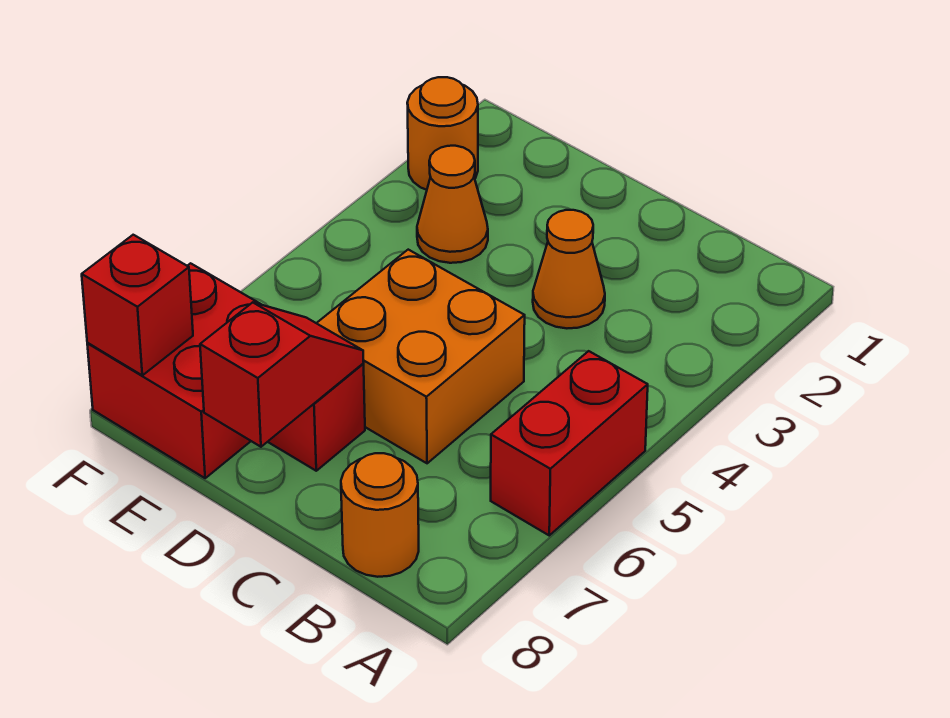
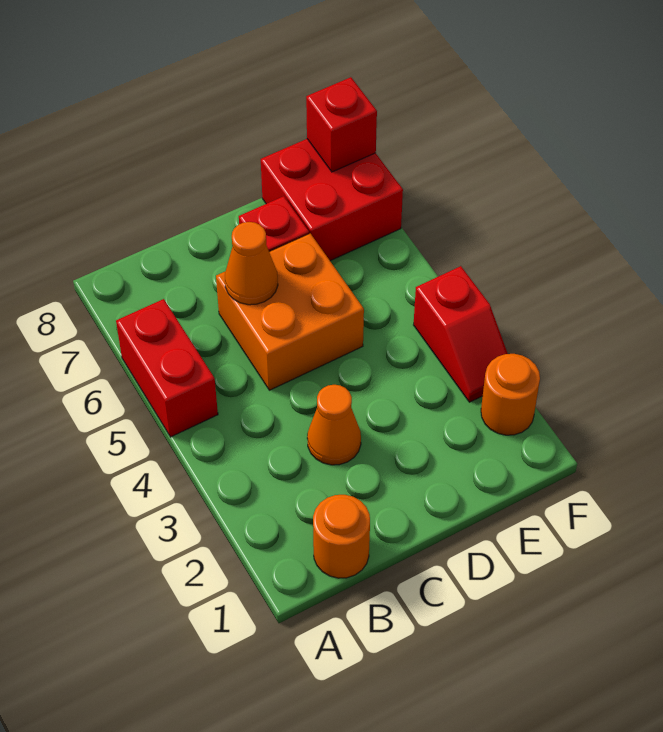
orange 1x1 round brick [341,453,419,577] -> orange 1x1 round brick moved to [313,495,370,578]
red 1x2 slope [200,302,364,447] -> red 1x2 slope moved to [414,266,508,402]
orange 1x1 cone [417,146,488,263] -> orange 1x1 cone moved to [225,222,278,305]

